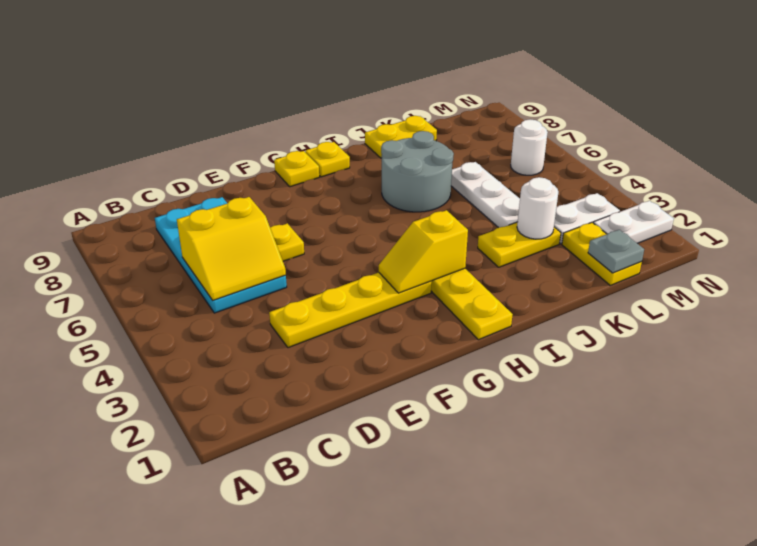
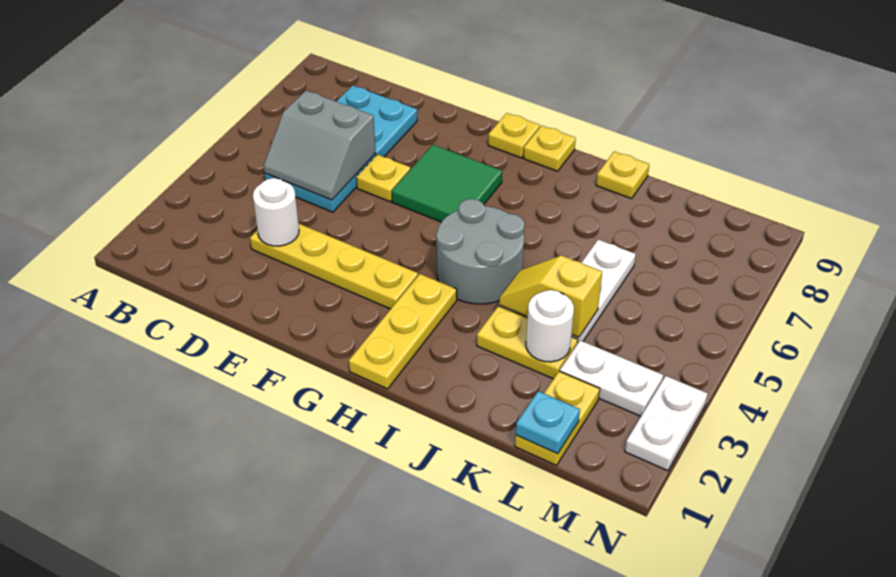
yellow 2x2 slope [177,197,286,300] -> grey 2x2 slope [264,90,375,200]
none -> green 2x2 tile [392,145,502,222]
yellow 1x2 slope [379,210,468,293] -> yellow 1x2 slope moved to [499,255,602,337]
grey 2x2 round brick [381,131,454,212] -> grey 2x2 round brick moved to [436,199,525,304]
yellow 1x2 plate [365,116,437,158] -> yellow 1x1 plate [596,152,649,199]
grey 1x1 plate [588,230,644,273] -> cyan 1x1 plate [516,391,580,454]
white 1x2 plate [593,201,674,243] -> white 1x2 plate turned to [625,376,708,471]
white 1x1 round brick [511,119,548,175] -> white 1x1 round brick moved to [253,178,299,246]

